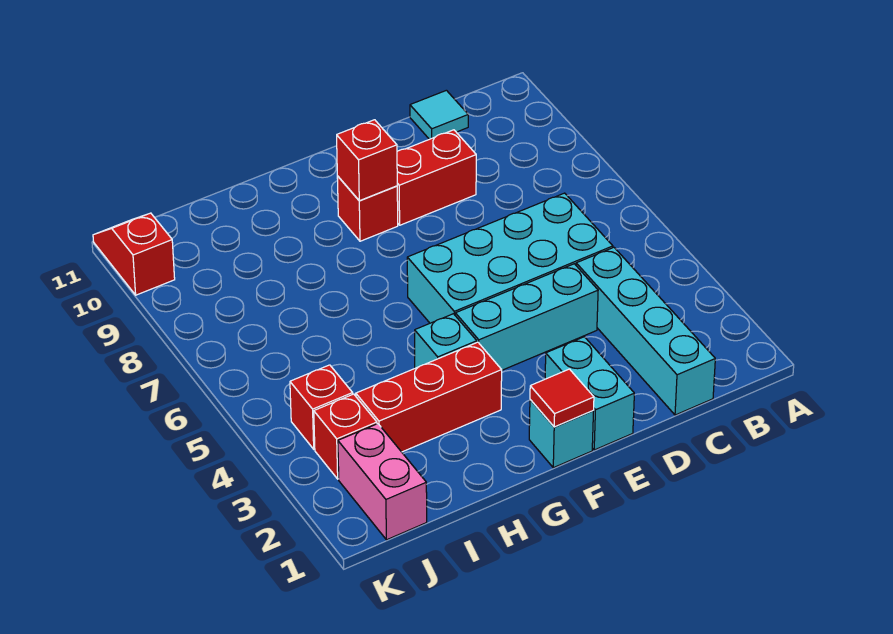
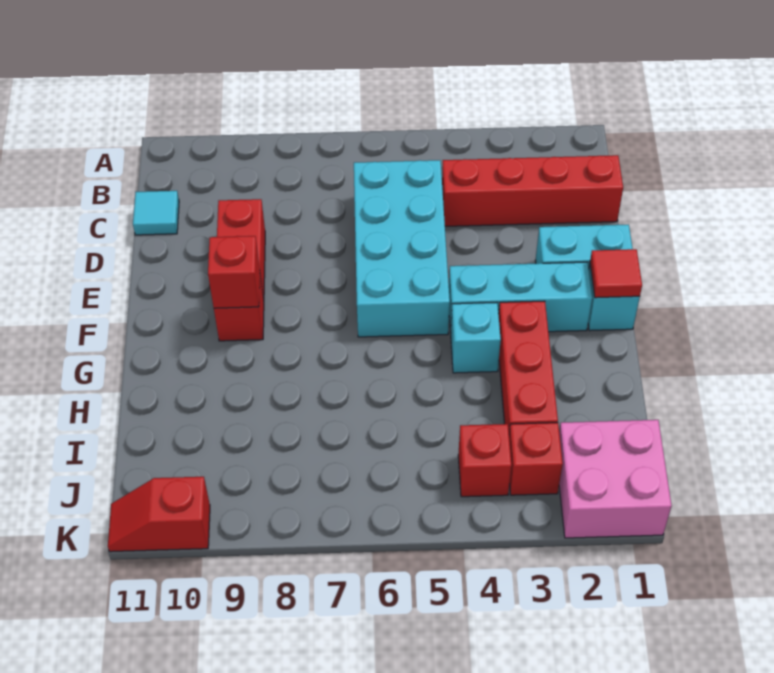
cyan 1x4 brick [576,247,715,415] -> red 1x4 brick [442,155,623,226]
cyan 1x3 brick [455,264,598,370] -> cyan 1x3 brick turned to [449,262,592,333]
pink 1x2 brick [338,424,427,540] -> pink 2x2 brick [559,420,672,538]

